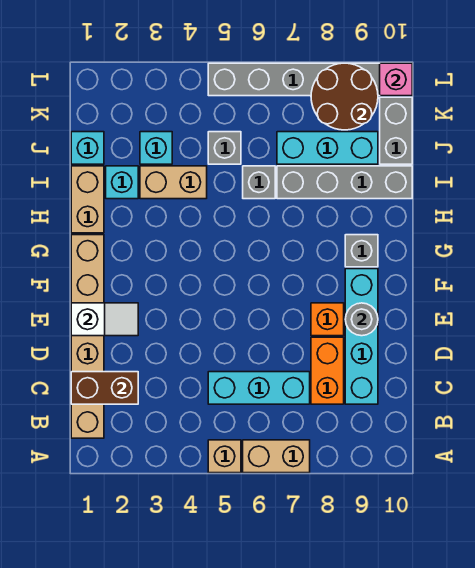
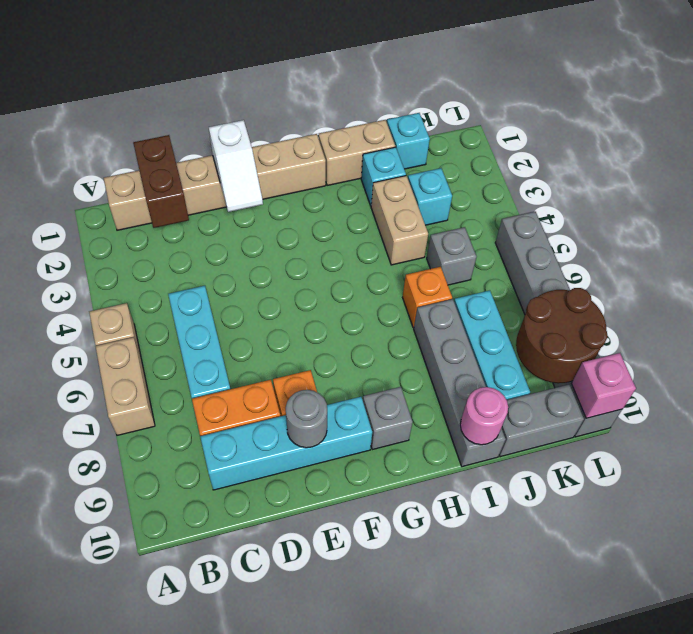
grey 1x1 brick [243,166,275,199] -> orange 1x1 brick [402,267,452,328]
none -> pink 1x1 round brick [460,387,508,445]

